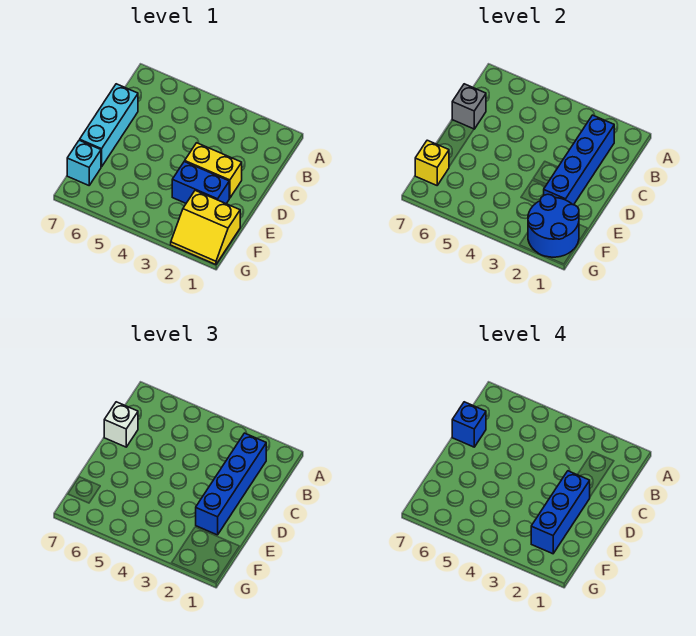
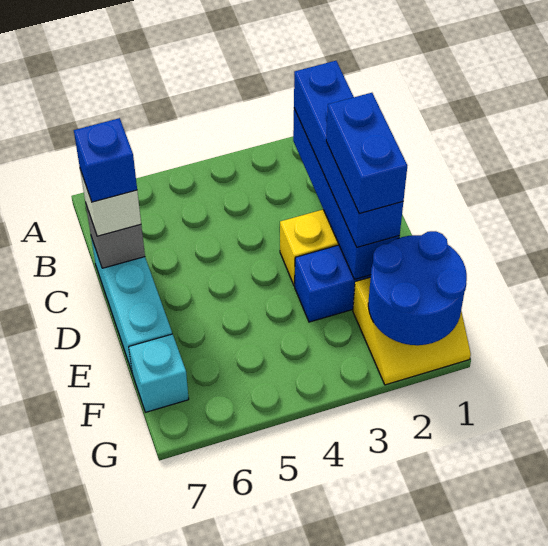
blue 1x3 brick [531,471,590,554] -> blue 1x2 brick [326,93,407,213]
yellow 1x1 brick [415,140,449,185] -> none

